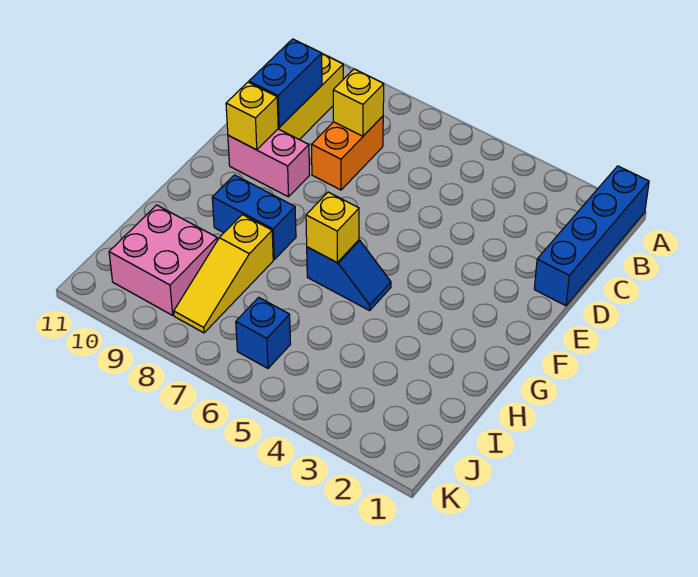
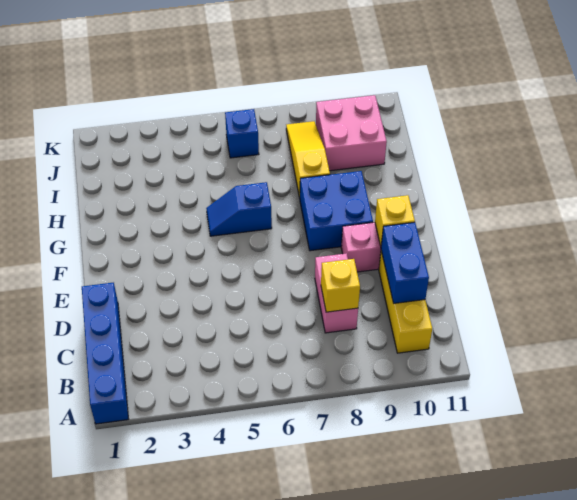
orange 1x2 brick [311,116,383,190] -> pink 1x2 brick [315,253,358,333]
yellow 1x1 brick [306,192,359,262] -> none
blue 1x2 brick [212,175,296,259] -> blue 2x2 brick [300,171,373,251]

